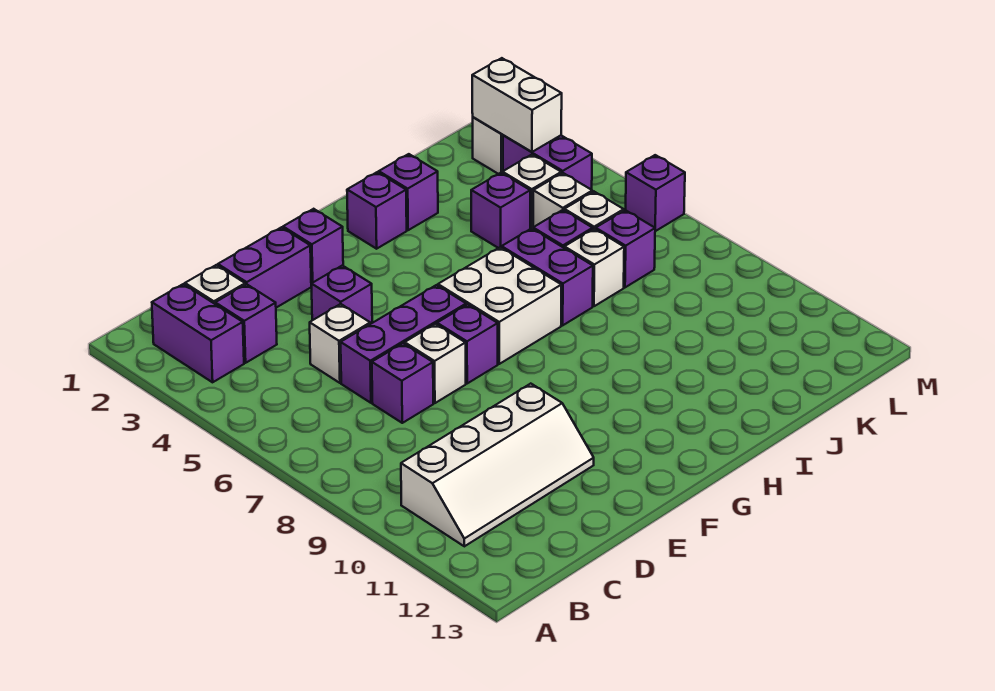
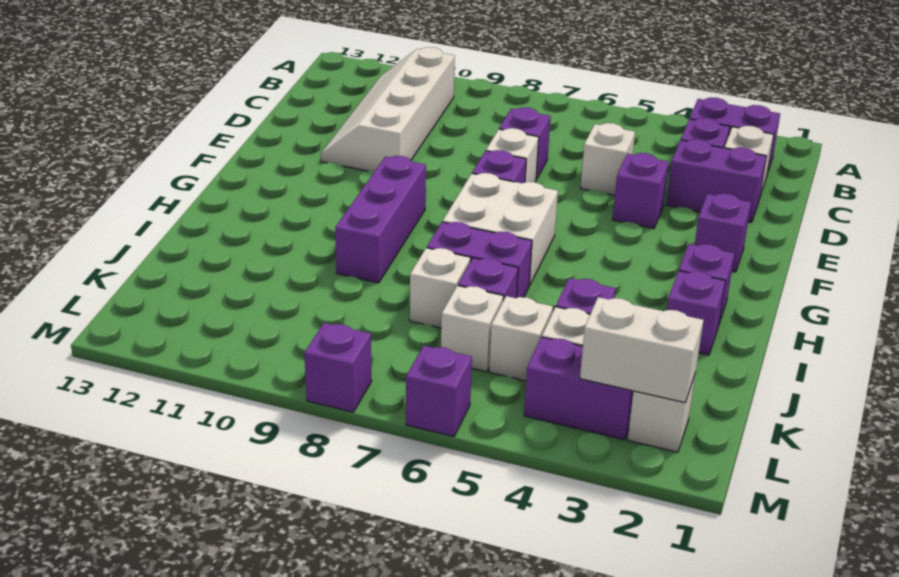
purple 1x2 brick [218,227,311,308] -> purple 1x2 brick turned to [666,139,766,222]
purple 1x3 brick [341,285,466,403] -> purple 1x3 brick moved to [335,156,426,283]
purple 1x1 brick [596,210,655,287] -> purple 1x1 brick moved to [304,323,372,412]

